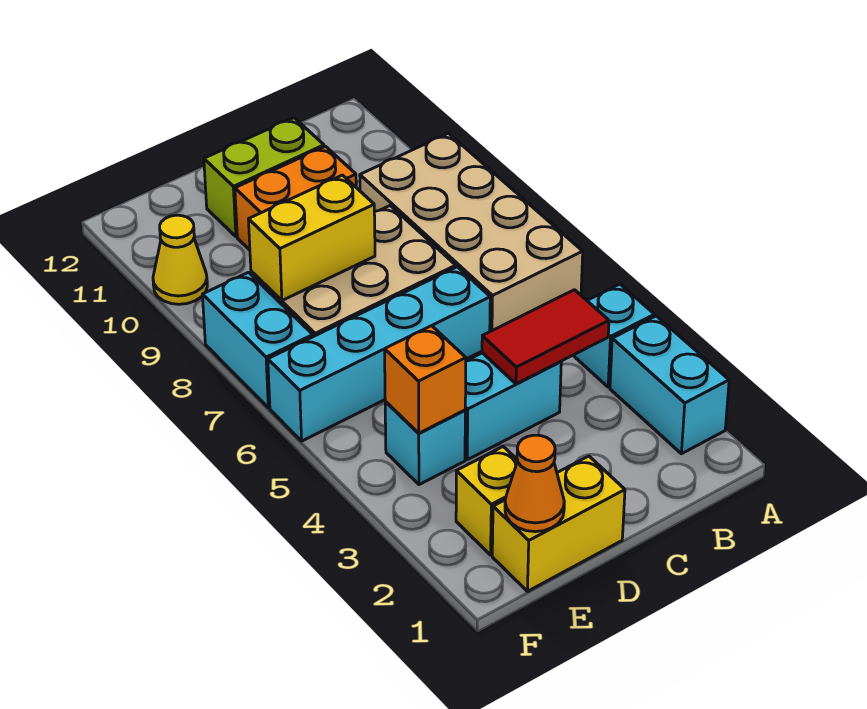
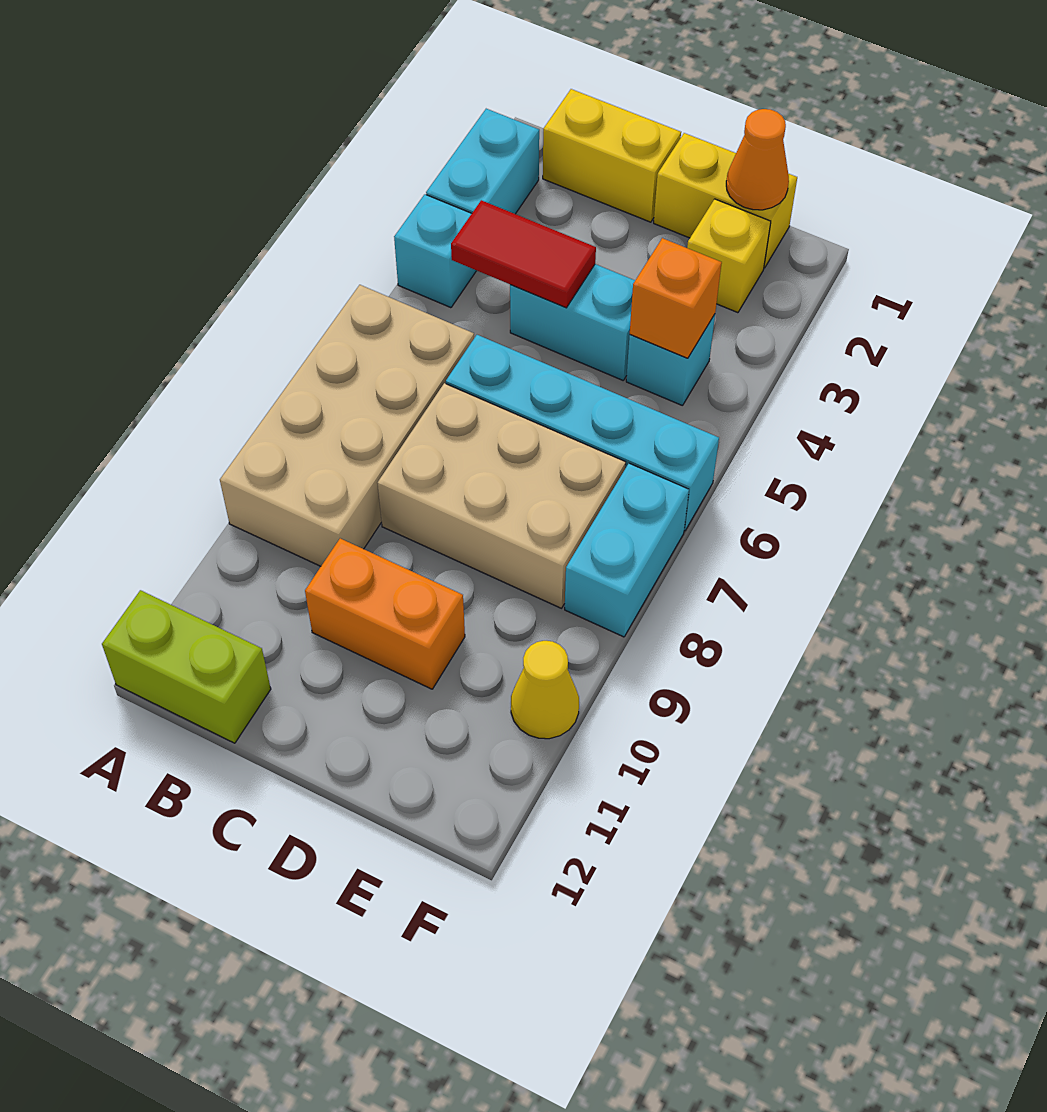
lime 1x2 brick [204,118,324,237] -> lime 1x2 brick moved to [102,590,271,743]
yellow 1x2 brick [248,175,375,300] -> yellow 1x2 brick moved to [543,89,681,222]

